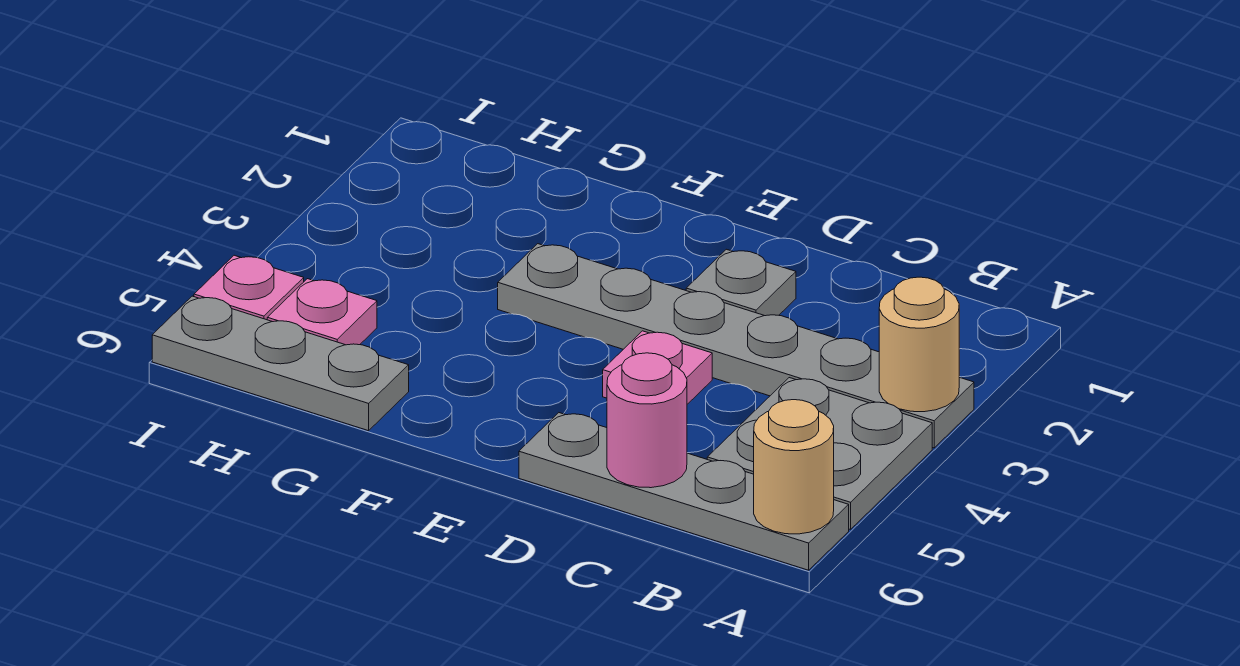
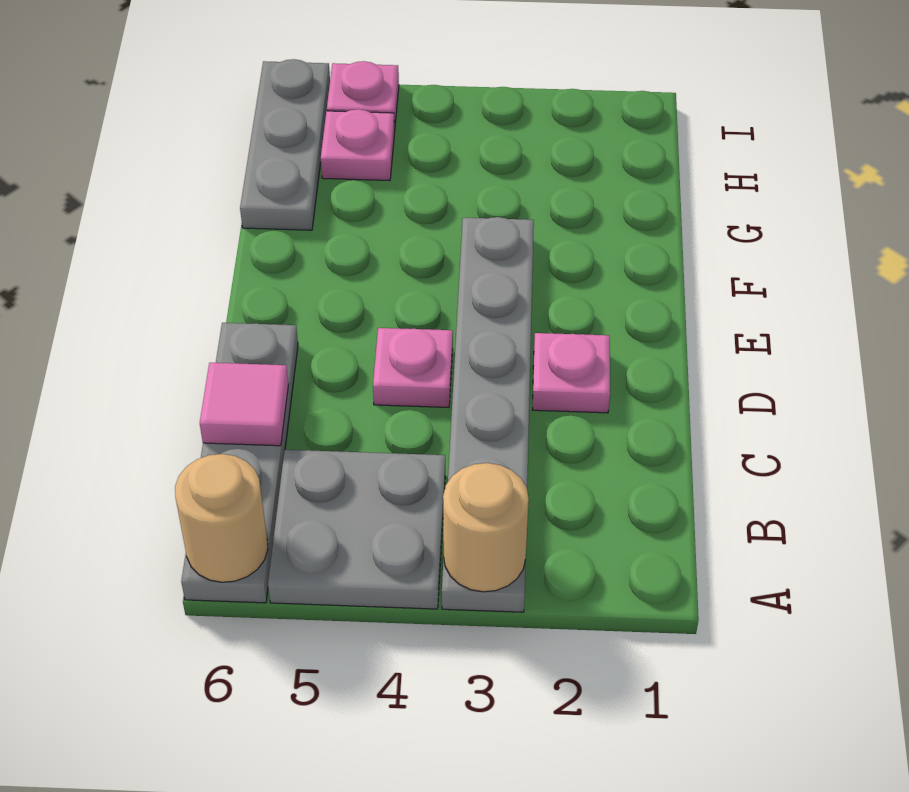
pink 1x1 round brick [607,353,687,488] -> pink 1x1 tile [200,363,288,446]
grey 1x1 plate [686,249,796,316] -> pink 1x1 plate [533,333,610,413]

